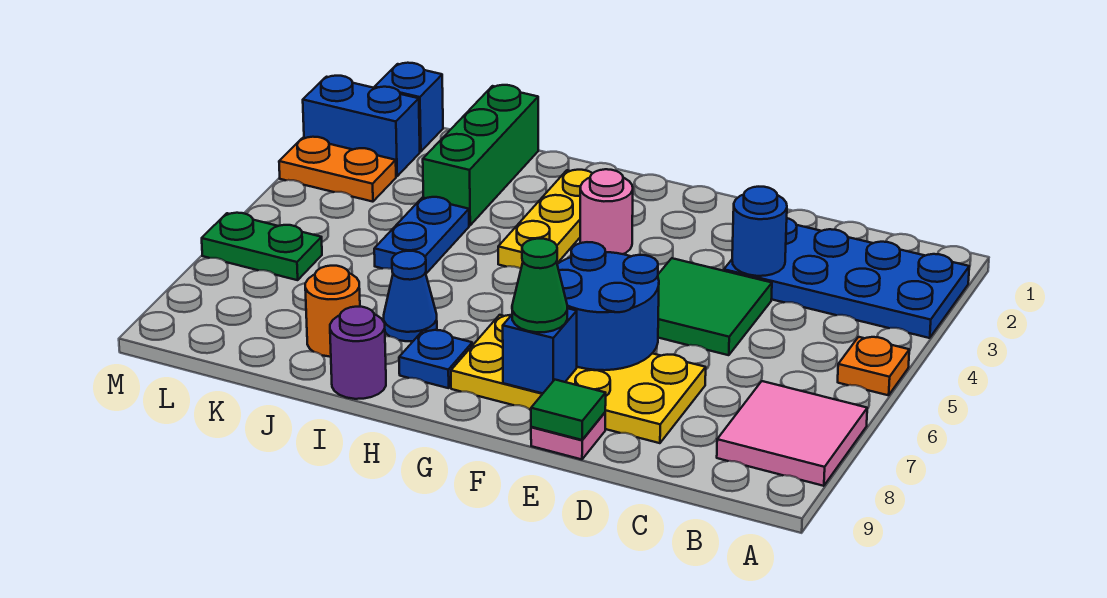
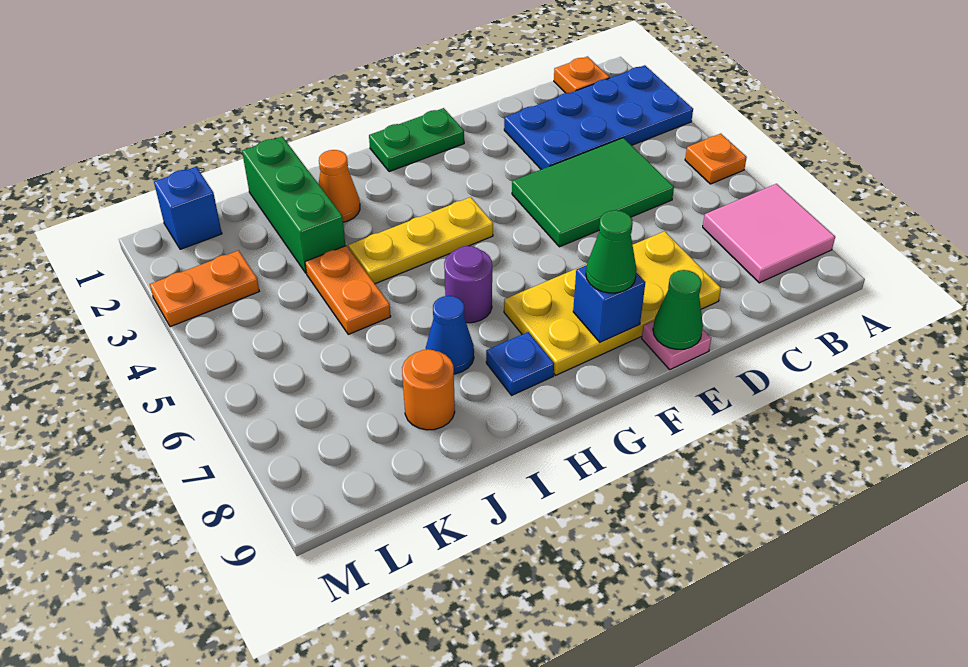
none -> orange 1x1 plate [554,56,609,93]
blue 1x1 round brick [732,187,787,276] -> none
green 2x2 tile [658,258,772,355] -> green 2x3 tile [512,138,674,247]
blue 2x2 round brick [557,242,659,370] -> none
green 1x1 tile [531,380,606,440] -> green 1x1 cone [653,270,703,349]
pink 1x1 round brick [580,169,633,254] -> none
yellow 1x3 plate [498,170,593,269] -> yellow 1x3 plate turned to [349,197,493,284]
none -> orange 1x1 cone [319,150,360,222]
purple 1x1 round brick [330,307,386,399] -> purple 1x1 round brick moved to [444,246,492,323]
blue 1x2 plate [374,197,469,273] -> orange 1x2 plate [305,246,391,334]
blue 1x2 brick [303,76,420,176] -> none
green 1x2 plate [202,213,322,280] -> green 1x2 plate moved to [369,108,464,172]

